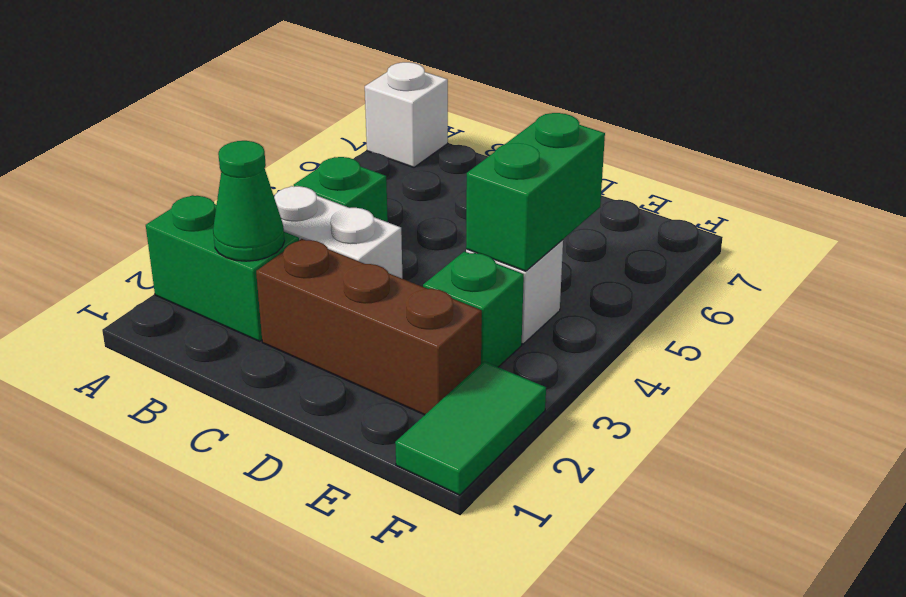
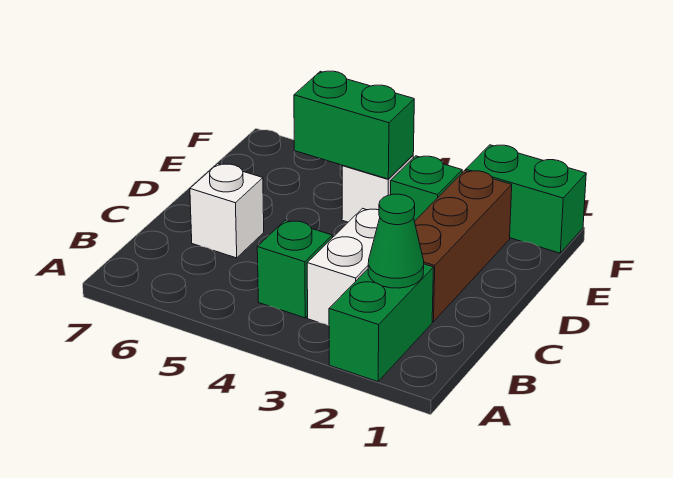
white 1x1 brick [365,62,448,167] -> white 1x1 brick moved to [190,164,264,258]
green 1x2 tile [395,361,546,495] -> green 1x2 brick [466,145,586,253]

